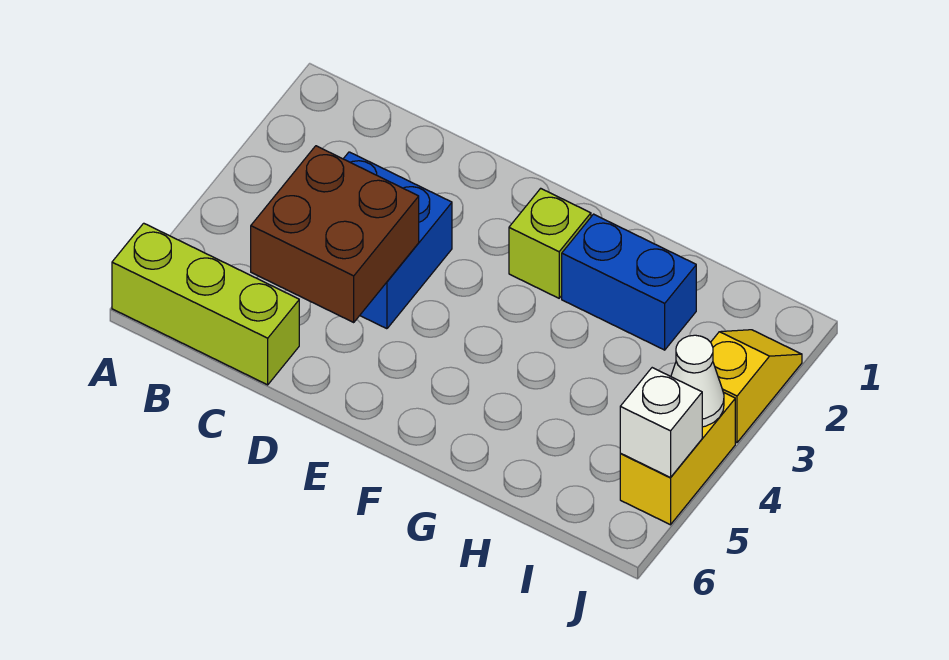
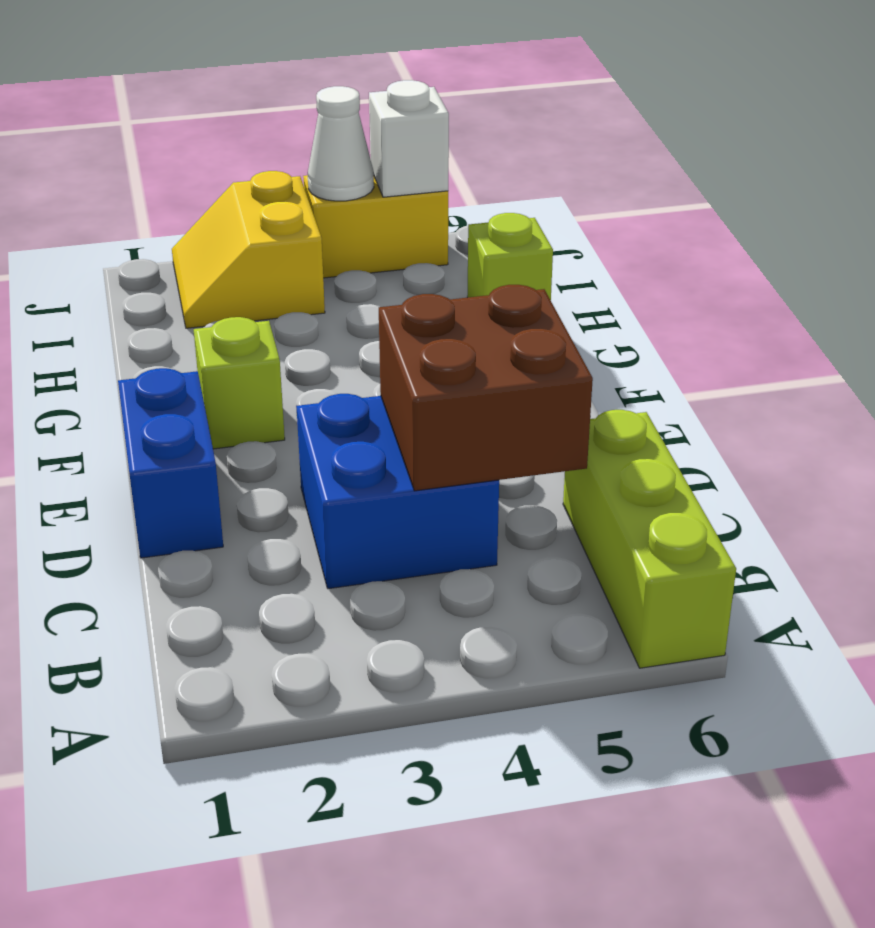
blue 1x2 brick [562,214,696,350] -> blue 1x2 brick moved to [118,368,223,558]
none -> lime 1x1 brick [467,213,553,300]
yellow 1x2 slope [711,330,802,443] -> yellow 2x2 slope [172,171,325,328]

